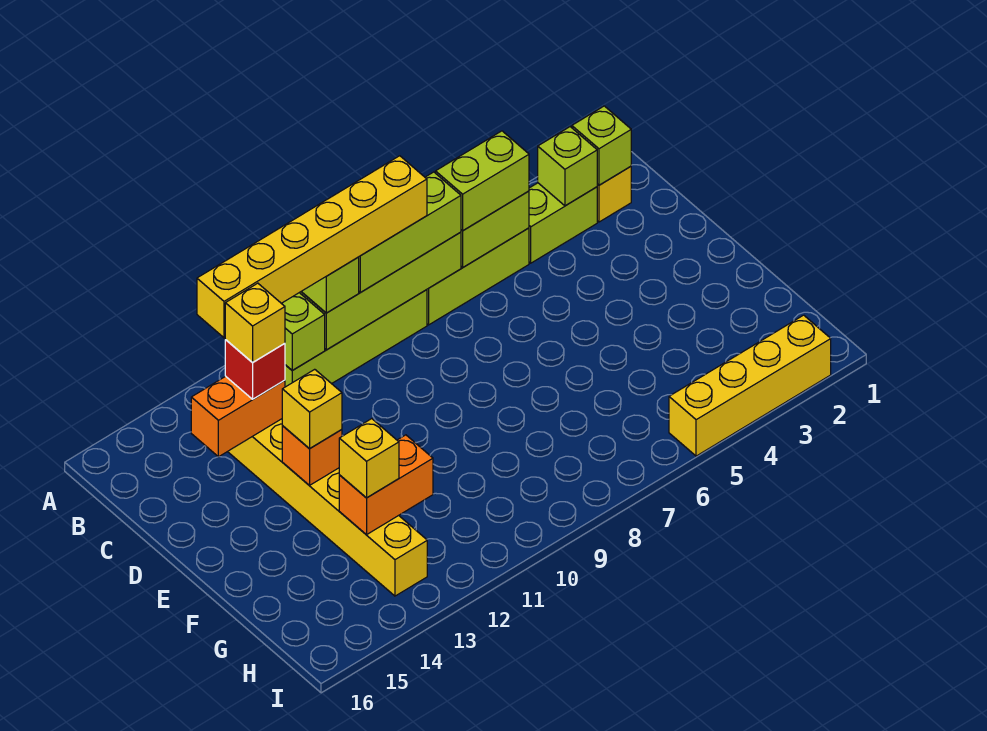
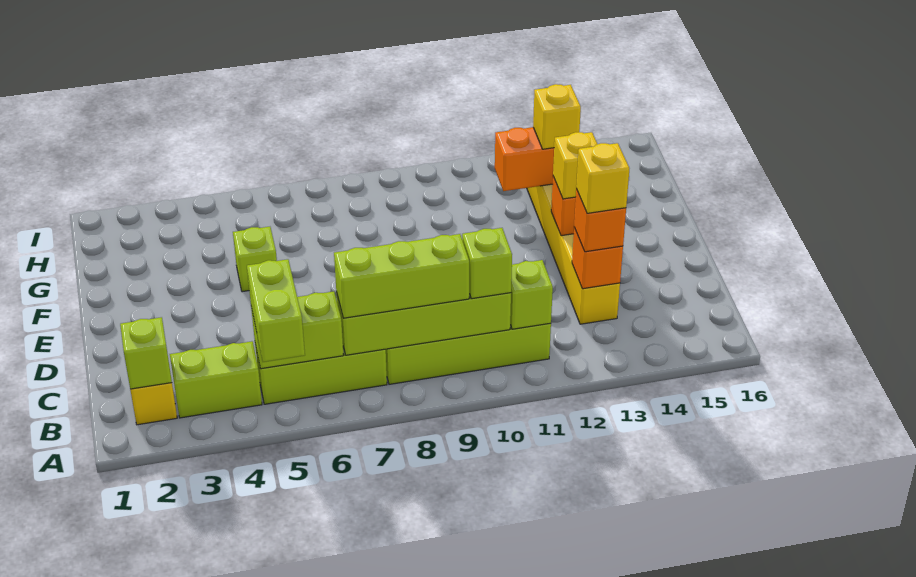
lime 1x1 brick [538,127,597,206] -> lime 1x1 brick moved to [233,227,277,292]
lime 1x2 brick [436,131,529,231] -> lime 1x2 brick turned to [247,259,305,362]
yellow 1x6 brick [197,156,427,338] -> none
orange 1x2 brick [191,376,285,457] -> orange 1x1 brick [572,227,623,289]
red 1x1 brick [225,340,285,399] -> orange 1x1 brick [574,189,626,252]
yellow 1x4 brick [669,315,831,456] -> none

